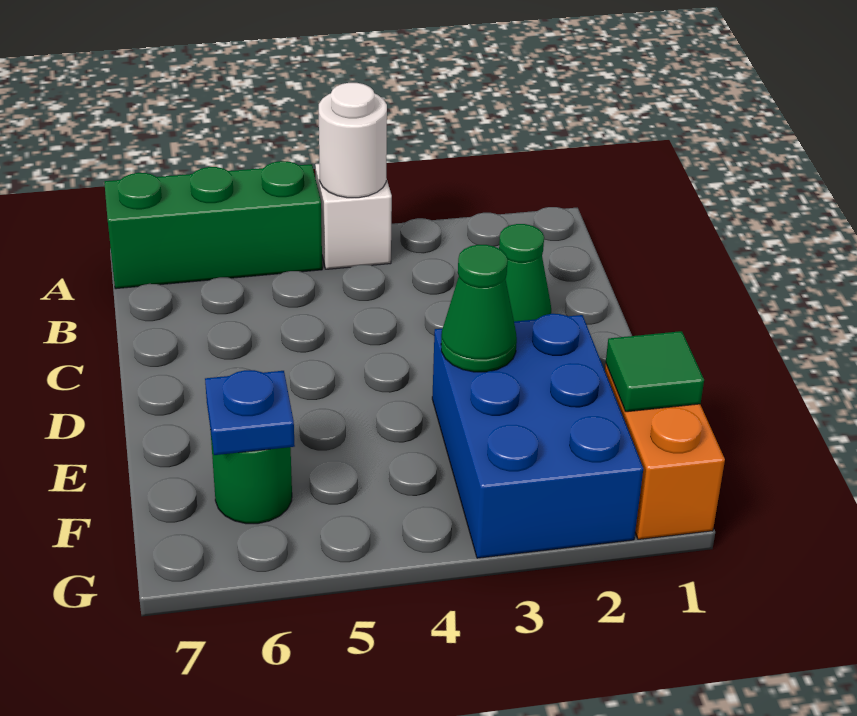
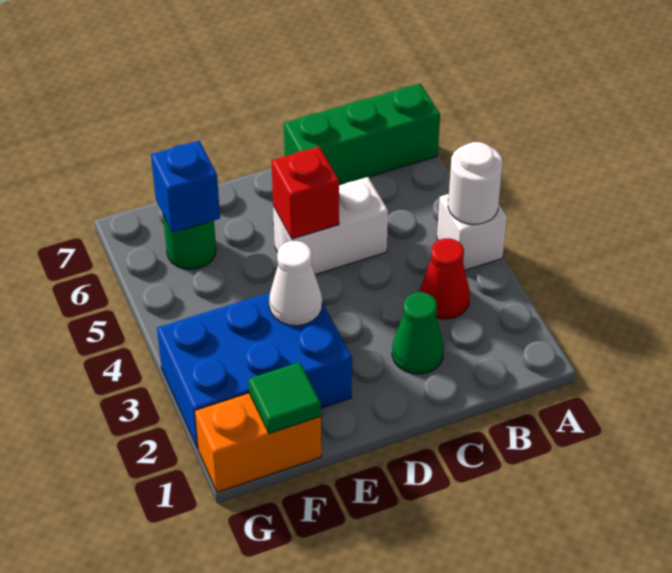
green 1x3 brick [104,161,322,289] -> green 1x3 brick turned to [284,84,440,185]
none -> red 1x1 cone [420,238,470,319]
none -> white 1x2 brick [273,177,388,274]
none -> red 1x1 brick [272,147,339,239]
green 1x1 cone [441,245,517,372] -> white 1x1 cone [269,241,322,326]
blue 1x1 plate [205,370,295,455] -> blue 1x1 brick [151,141,220,233]

